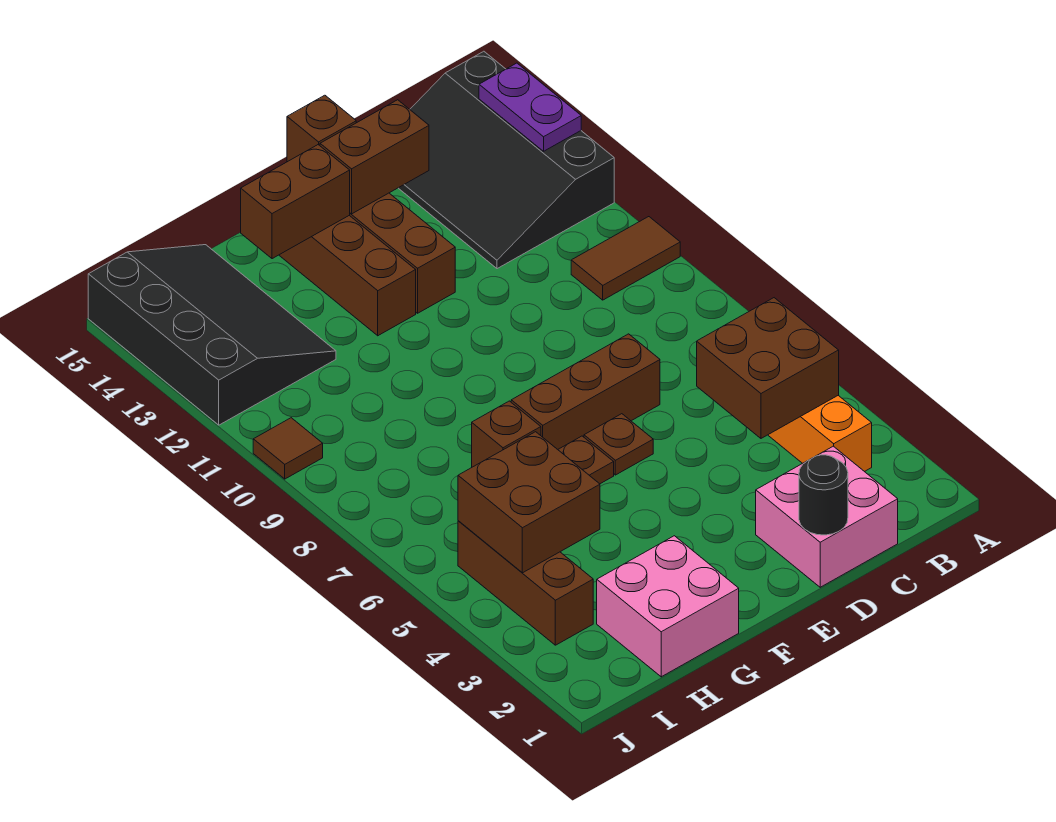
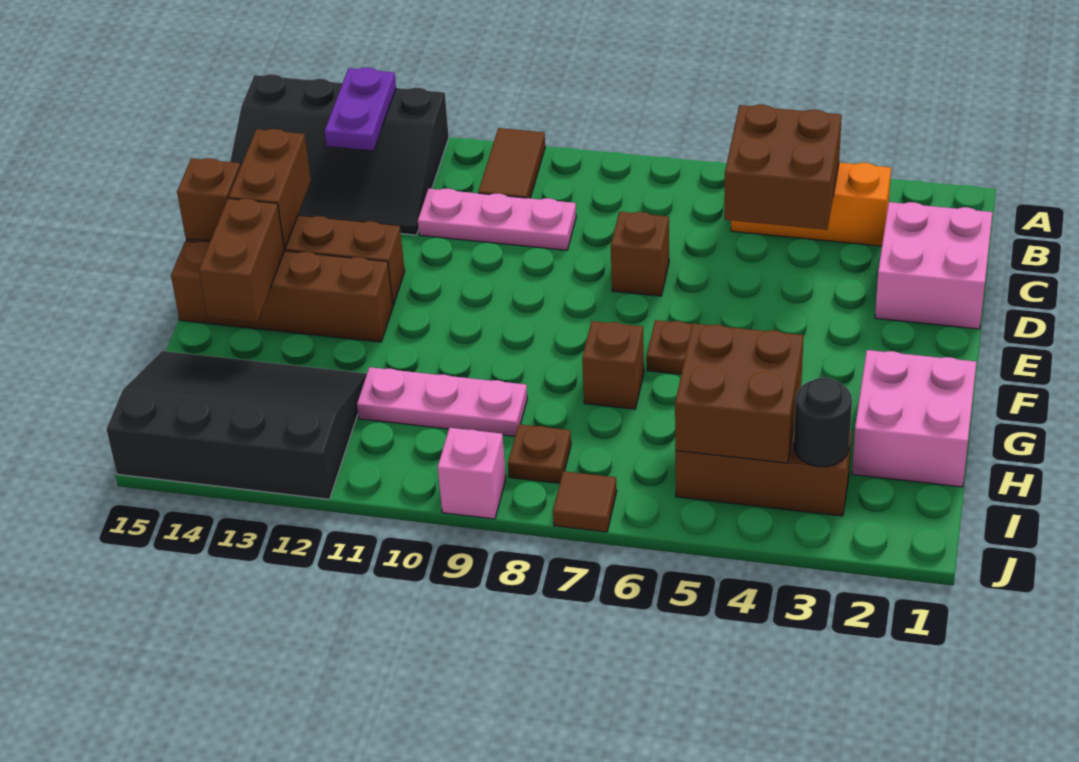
purple 1x2 plate [479,63,581,151] -> purple 1x2 plate turned to [325,67,396,150]
none -> pink 1x3 plate [418,189,576,250]
black 1x1 round brick [799,455,848,535] -> black 1x1 round brick moved to [794,378,852,467]
brown 1x3 brick [511,334,660,449] -> brown 1x1 brick [611,212,669,296]
brown 1x1 plate [584,414,653,475] -> brown 1x1 plate moved to [508,424,571,483]
none -> pink 1x3 plate [357,367,527,436]
none -> pink 1x1 brick [438,428,506,519]
brown 1x1 tile [253,418,323,479] -> brown 1x1 tile moved to [553,471,617,532]

